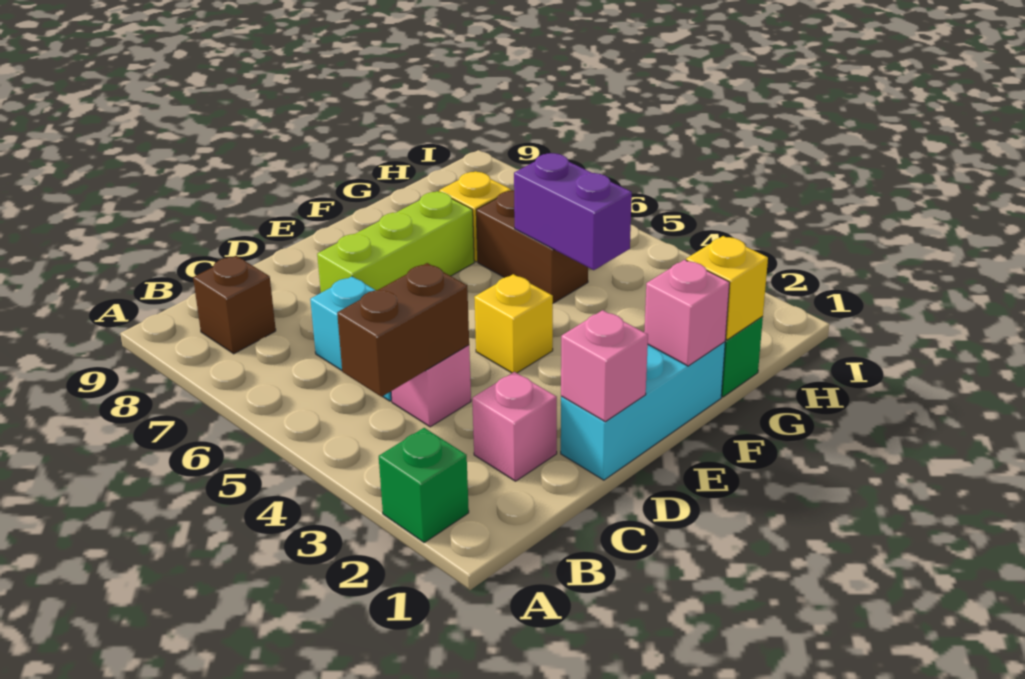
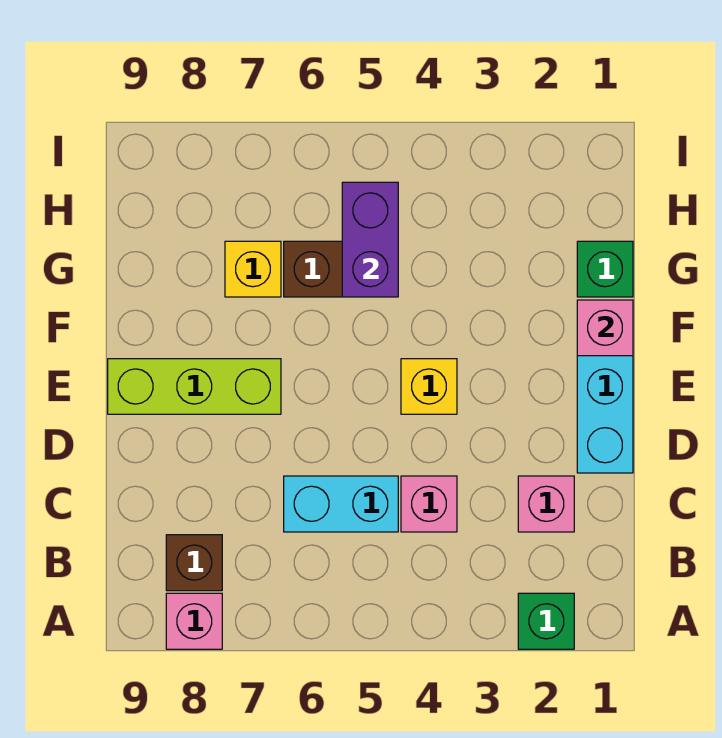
brown 1x2 brick [337,263,469,397] -> none
pink 1x1 brick [561,310,648,422] -> pink 1x1 brick moved to [166,593,222,649]
lime 1x3 brick [317,191,474,293] -> lime 1x3 brick turned to [108,359,281,414]
yellow 1x1 brick [686,236,768,340] -> none
purple 1x2 brick [514,153,632,270] -> purple 1x2 brick turned to [342,182,398,297]

